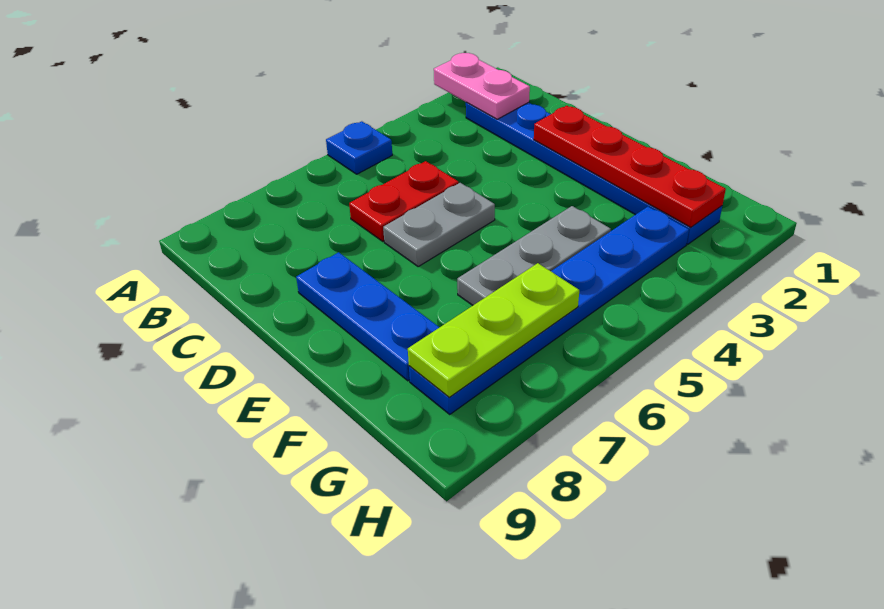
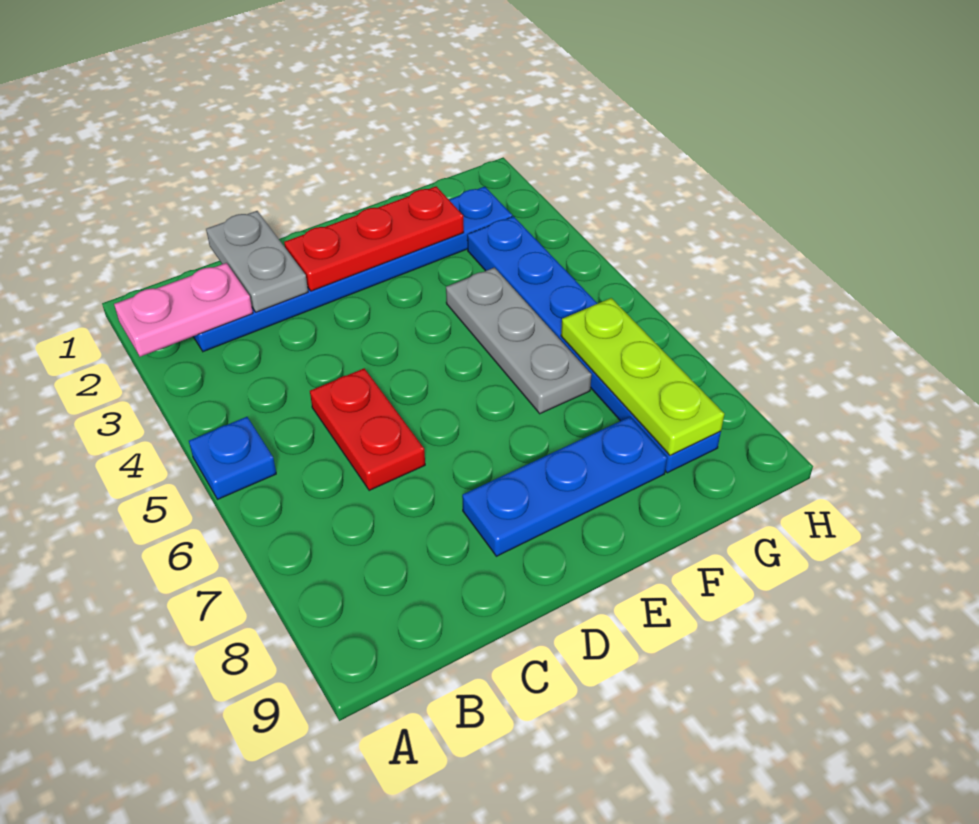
red 1x4 plate [534,106,726,227] -> red 1x3 plate [284,186,464,291]
grey 1x2 plate [383,183,495,266] -> grey 1x2 plate moved to [206,211,308,312]

